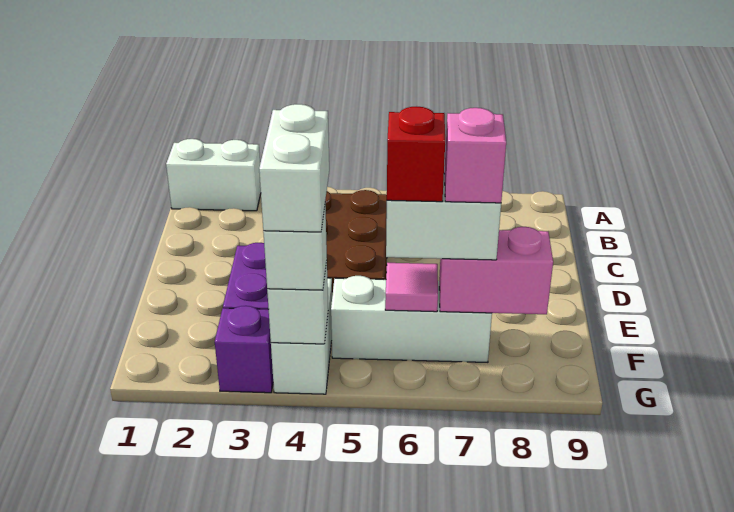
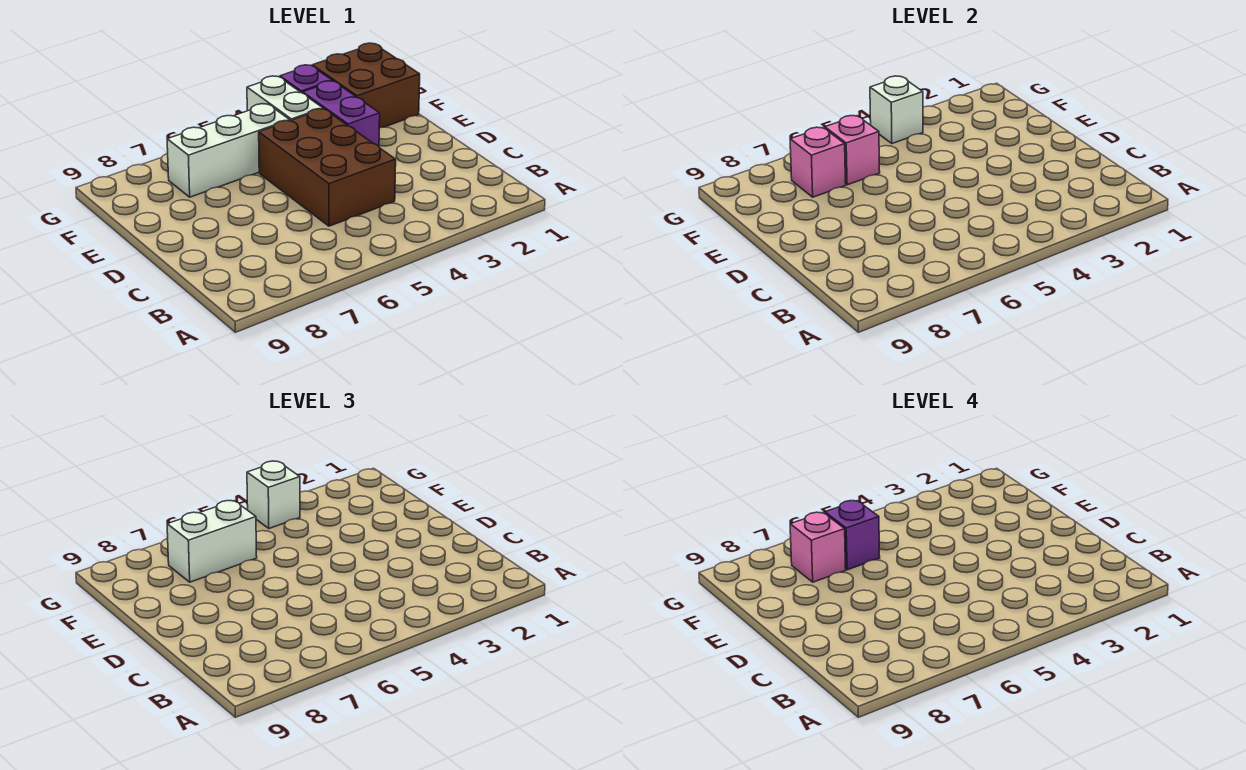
white 1x2 brick [166,139,261,211] -> none
none -> brown 2x2 brick [312,43,420,128]
white 1x2 brick [259,104,329,232] -> none
pink 1x1 tile [385,263,438,312] -> pink 1x1 brick [825,116,880,185]
red 1x1 brick [387,107,445,202] -> purple 1x1 brick [825,501,880,570]
pink 1x2 brick [439,227,553,314] -> pink 1x1 brick [790,127,846,197]

